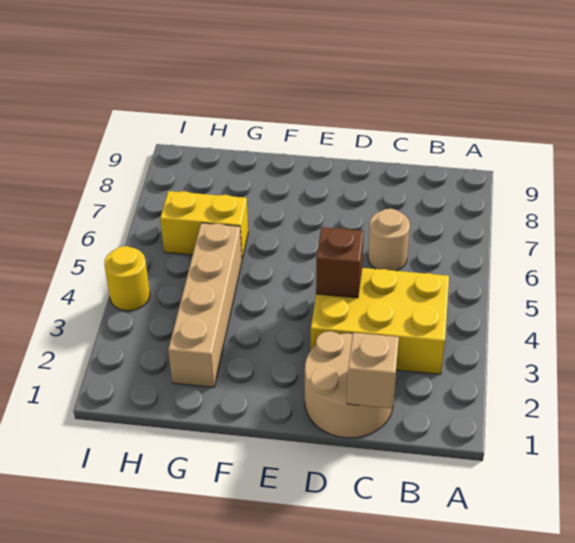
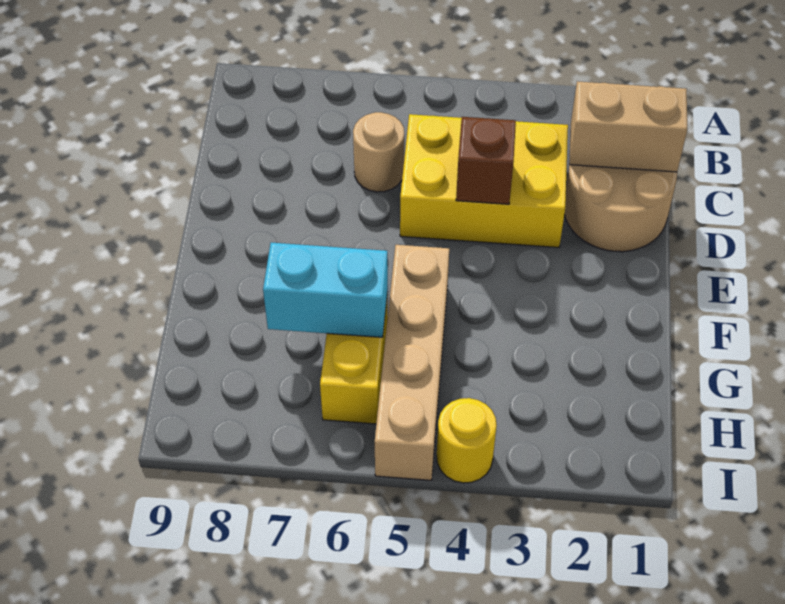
yellow 2x3 brick [311,268,449,374] -> yellow 2x3 brick turned to [400,114,568,248]
tan 1x1 brick [347,333,399,408] -> tan 1x2 brick [569,81,687,172]
tan 1x4 brick [168,223,242,387] -> tan 1x4 brick turned to [375,245,449,480]
none -> cyan 1x2 brick [263,243,388,337]

